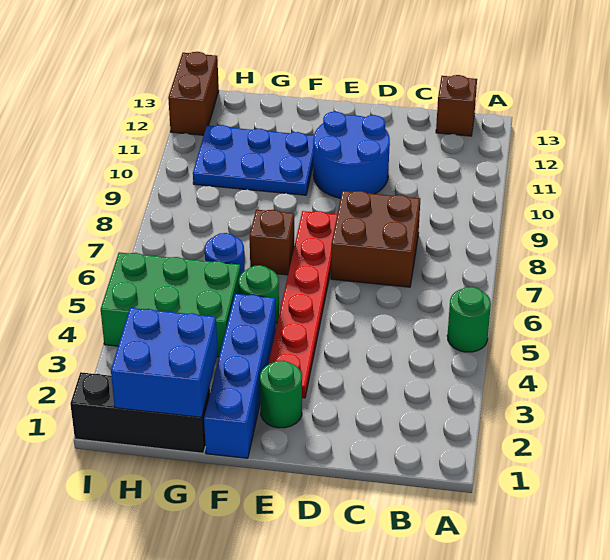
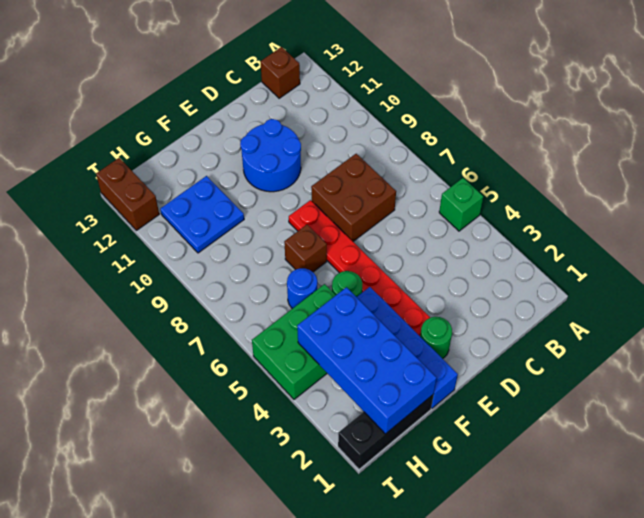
green 1x1 round brick [447,287,491,352] -> green 1x1 brick [439,178,483,231]
blue 2x3 plate [193,125,314,195] -> blue 2x2 plate [160,176,244,253]
blue 2x2 brick [111,308,218,417] -> blue 2x4 brick [297,287,437,434]

